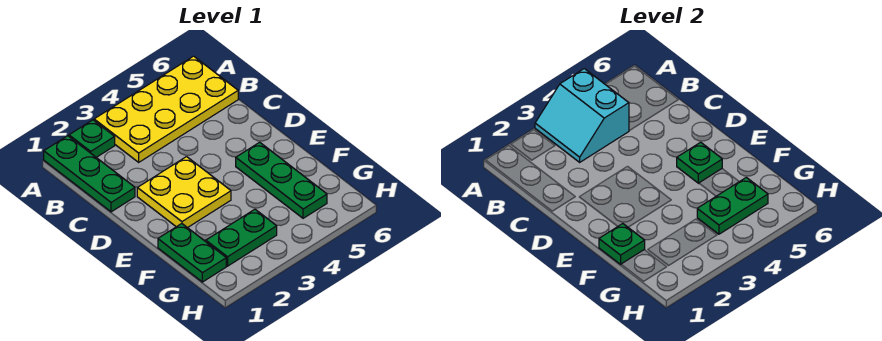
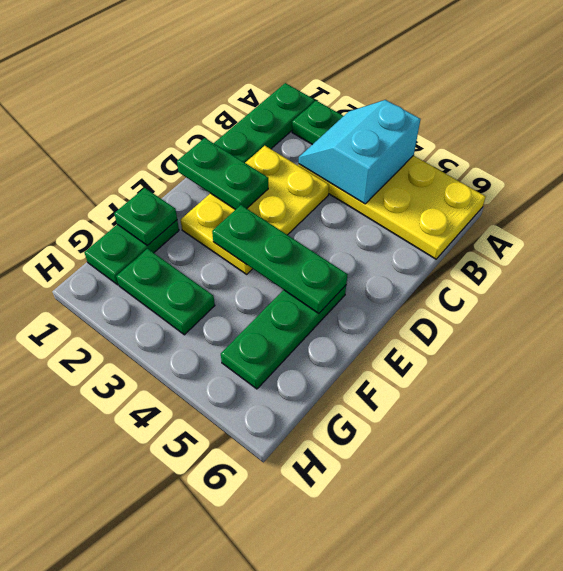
yellow 2x2 plate [137,157,231,228] -> yellow 2x3 plate [181,146,329,274]
green 1x1 plate [677,142,722,183] -> green 1x3 plate [212,205,348,314]
green 1x2 plate [697,177,768,234] -> green 1x2 plate moved to [177,138,268,210]

